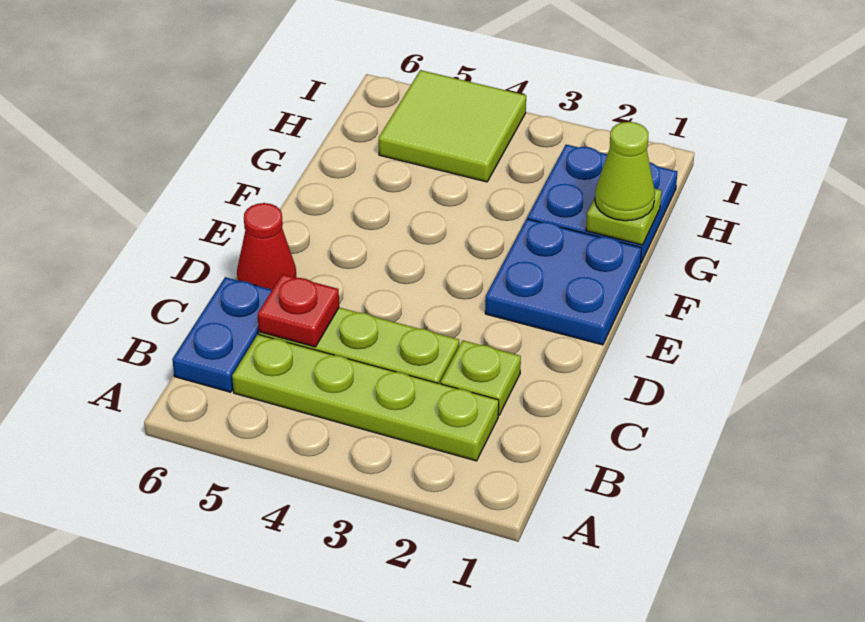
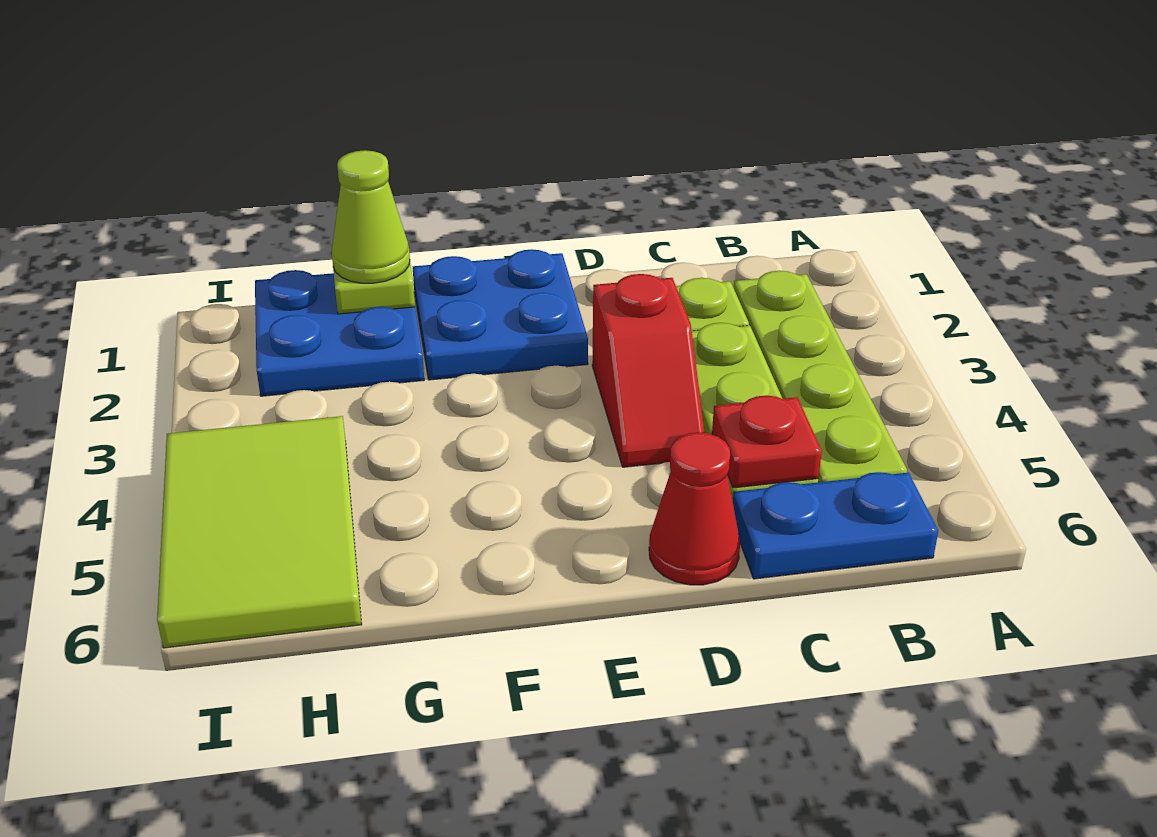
none -> red 1x2 slope [592,274,705,467]
lime 2x2 tile [379,70,526,182] -> lime 2x3 tile [157,416,362,648]

